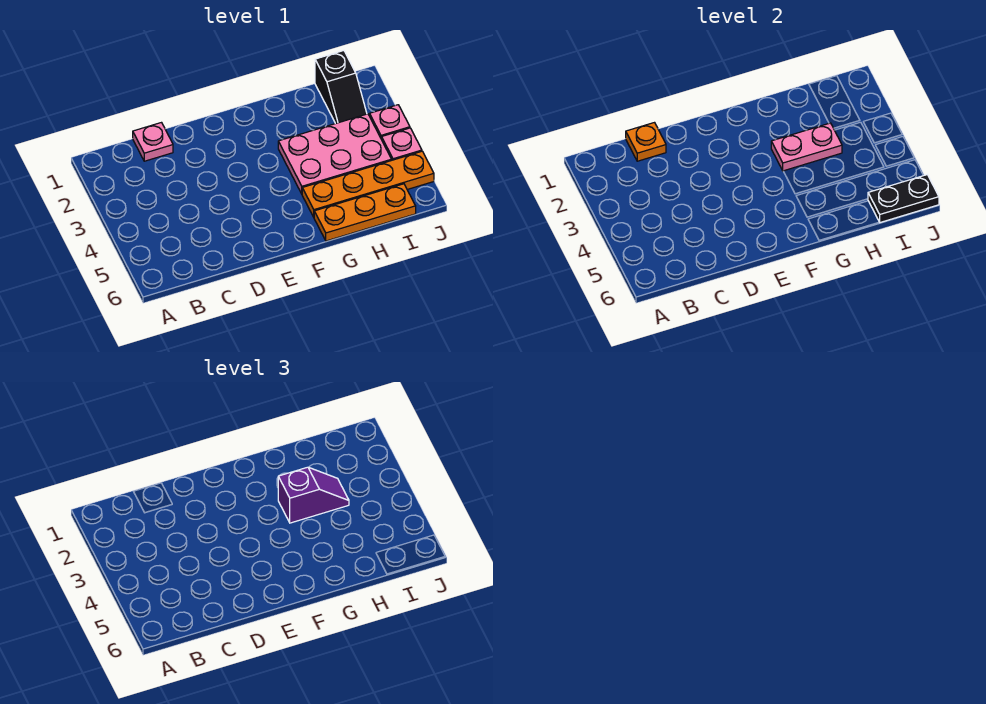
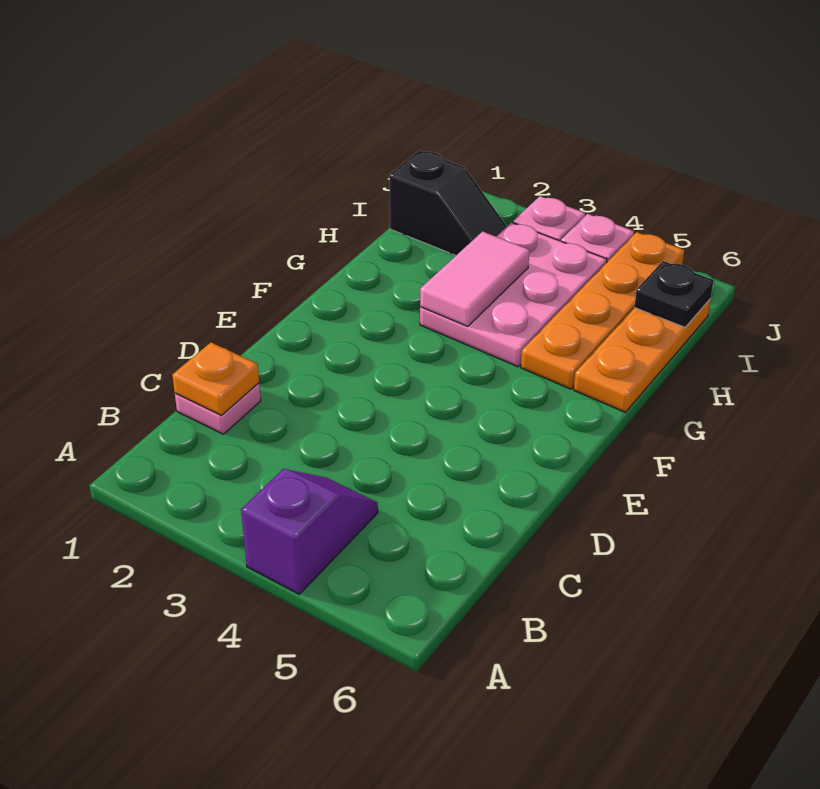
pink 1x2 plate [771,123,842,171] -> pink 1x2 tile [420,231,529,327]
purple 1x2 slope [278,467,349,523] -> purple 1x2 slope moved to [241,469,378,594]
black 1x2 plate [868,175,939,223] -> black 1x1 plate [634,261,714,327]

